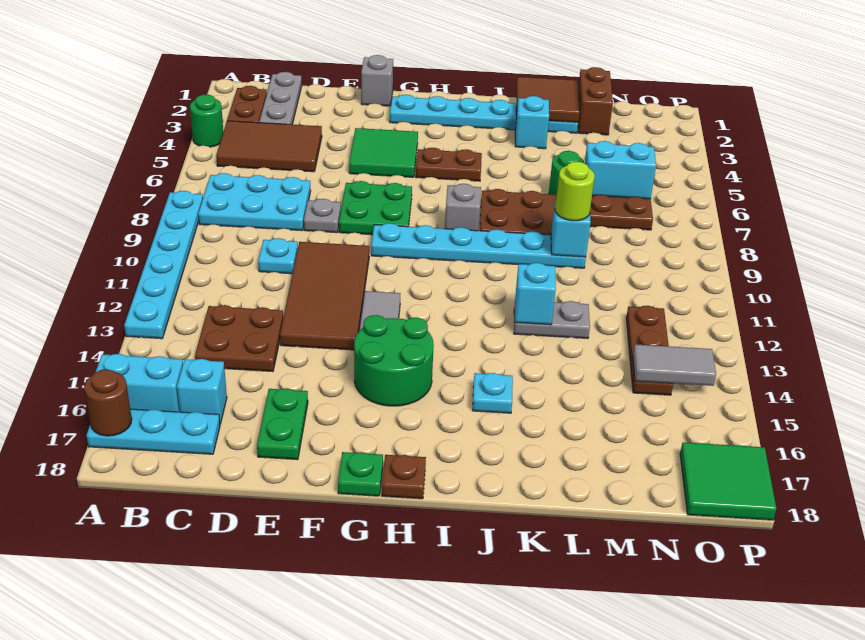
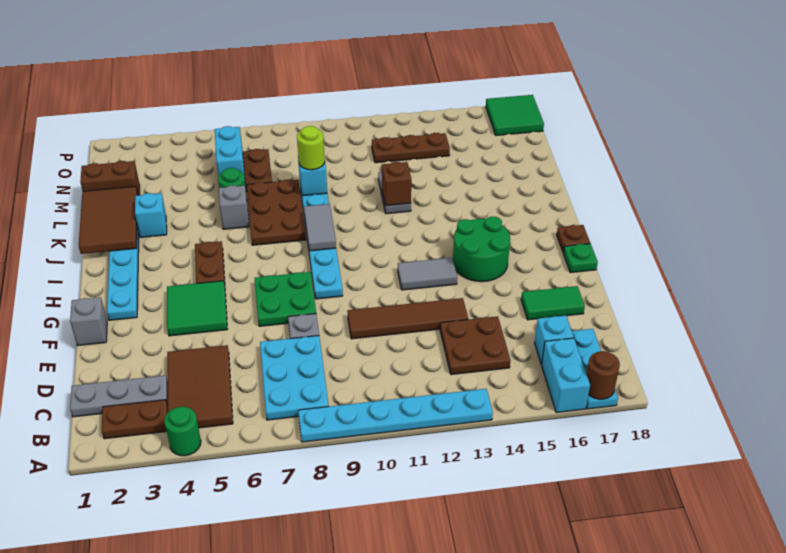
cyan 1x1 plate [258,238,298,274] -> none
brown 2x4 tile [280,242,369,350] -> brown 1x4 tile [347,298,468,339]
green 1x2 plate [257,388,308,460] -> green 1x2 tile [521,286,585,320]
grey 1x1 brick [445,184,481,231] -> grey 1x1 brick moved to [219,185,249,229]
cyan 1x1 plate [473,373,513,413] -> none
brown 2x2 tile [516,77,580,122] -> brown 2x3 tile [79,186,138,254]
cyan 1x1 brick [515,263,556,325] -> brown 1x1 brick [382,162,411,206]
grey 1x2 tile [633,344,716,386] -> grey 1x2 tile moved to [304,204,336,251]

